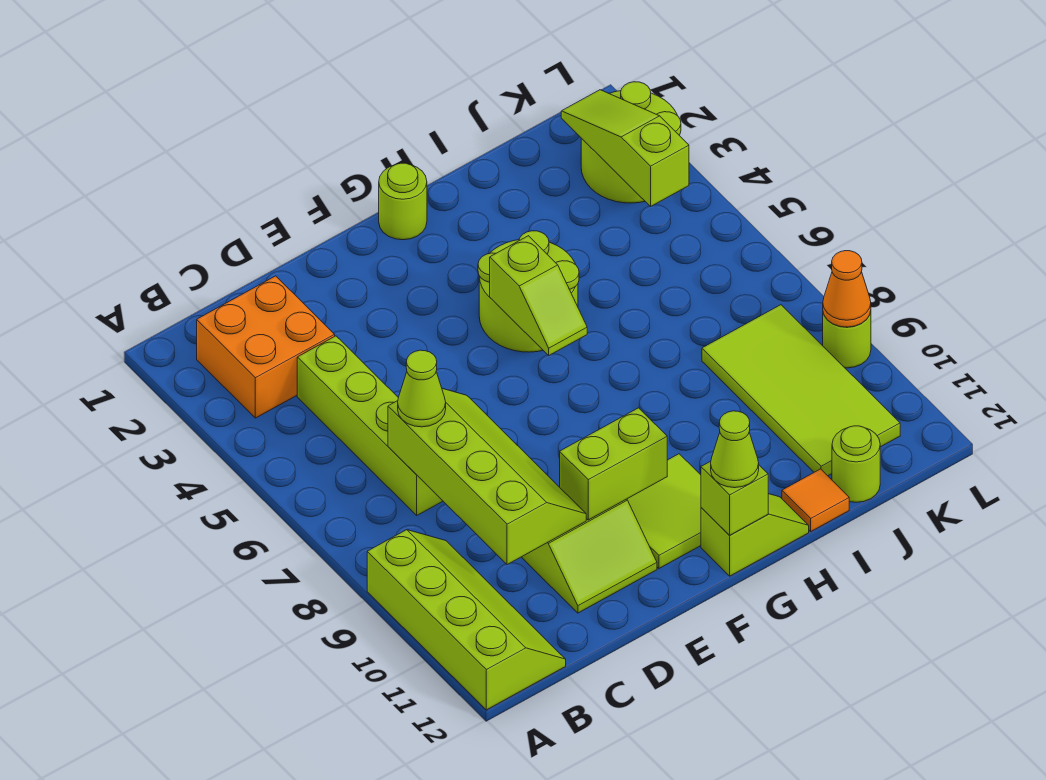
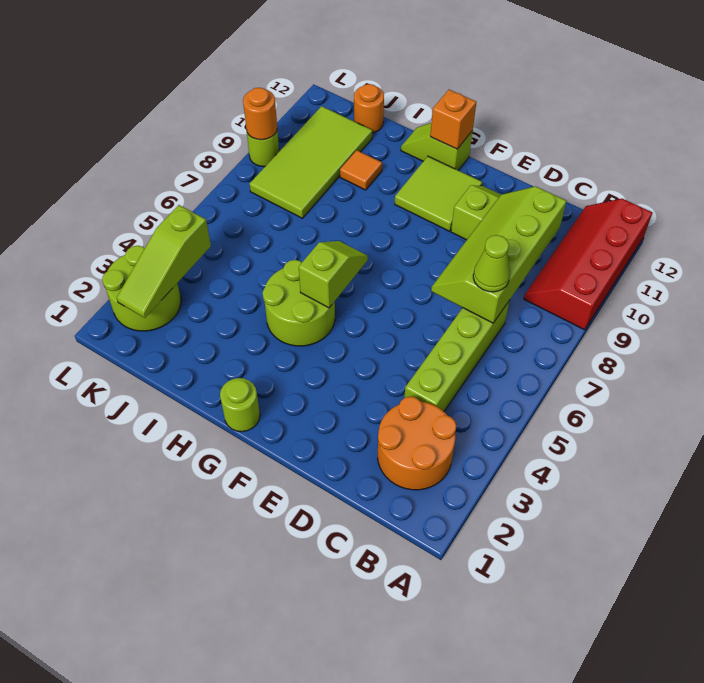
lime 2x4 slope [367,530,566,710] -> red 2x4 slope [524,199,652,330]
orange 2x2 brick [197,276,335,418] -> orange 2x2 round brick [378,397,456,490]
lime 1x2 brick [560,408,667,520] -> none
lime 1x1 brick [701,461,768,535] -> orange 1x1 brick [430,90,476,149]
lime 1x1 cone [711,411,759,488] -> none
orange 1x1 tile [782,469,849,531] -> orange 1x1 tile moved to [340,150,382,190]
lime 1x1 round brick [832,426,880,502] -> orange 1x1 round brick [354,84,384,133]
orange 1x1 cone [823,251,871,327] -> orange 1x1 round brick [243,88,277,140]

